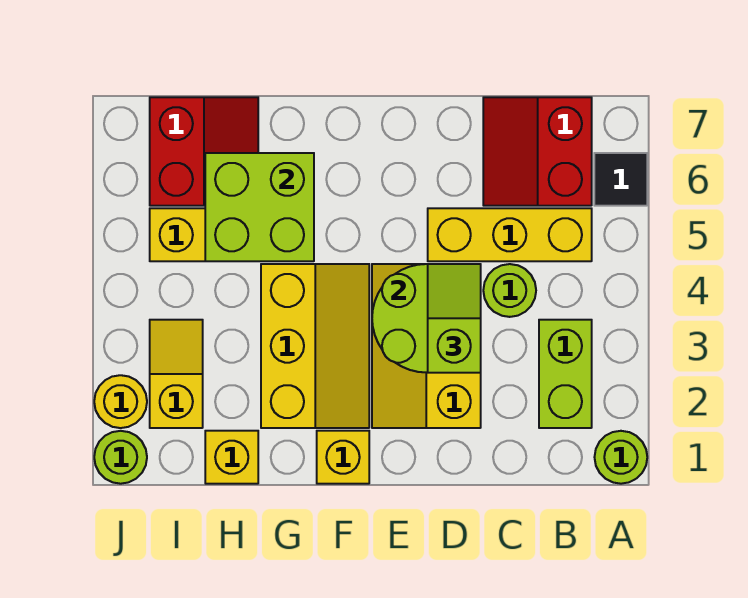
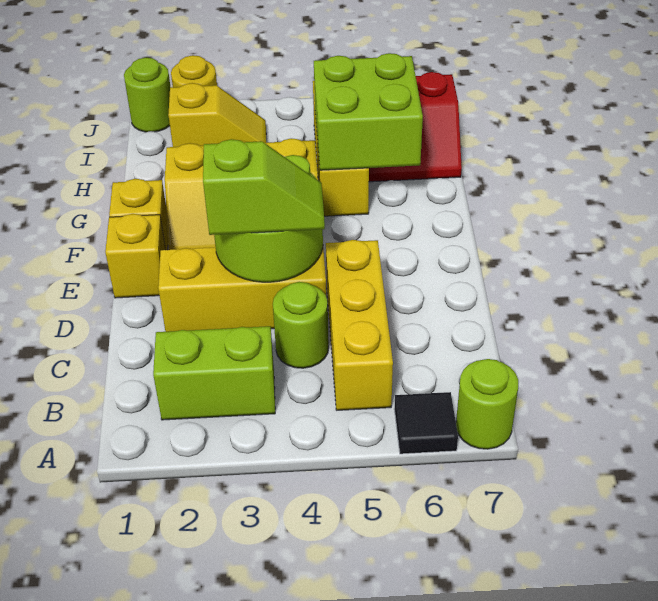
lime 1x1 round brick [595,431,647,484] -> lime 1x1 round brick moved to [456,359,518,449]
red 2x2 slope [483,97,592,206] -> none
yellow 1x1 brick [205,431,258,484] -> yellow 1x1 brick moved to [105,214,166,298]

